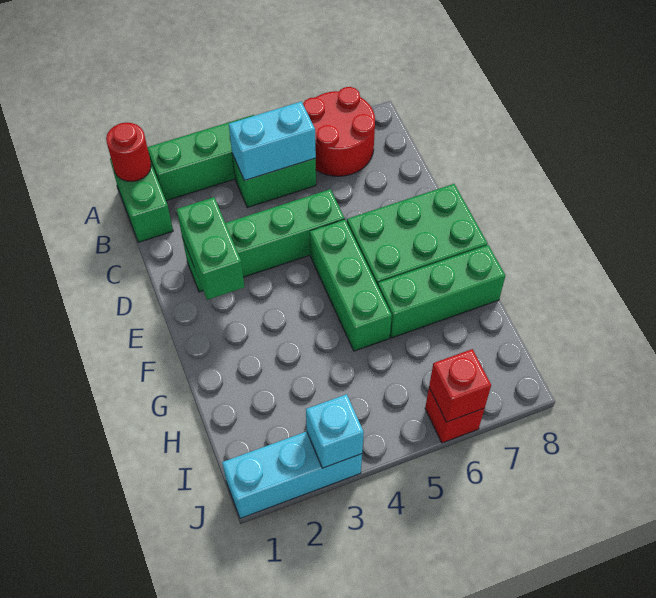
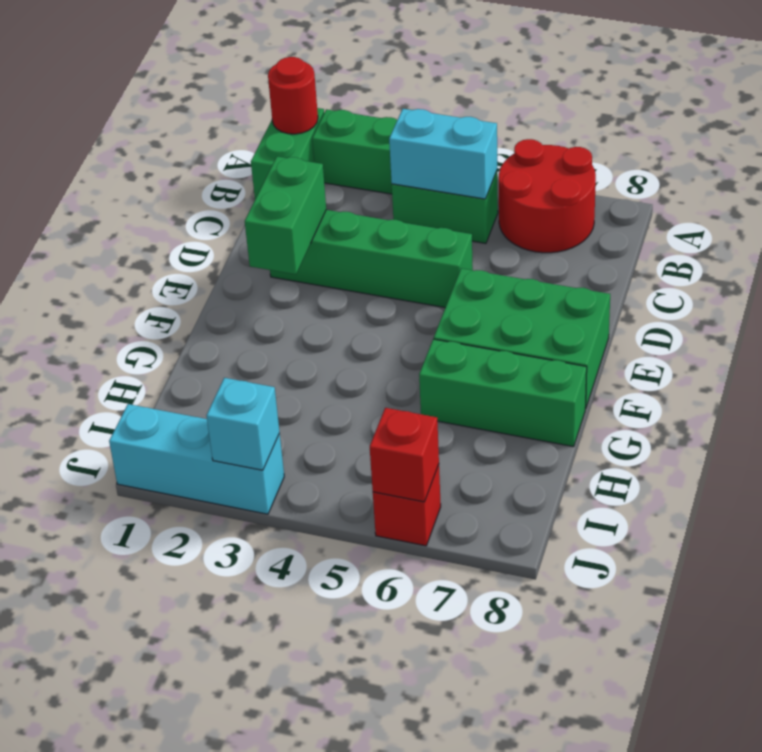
green 1x3 brick [310,220,392,351] -> none

